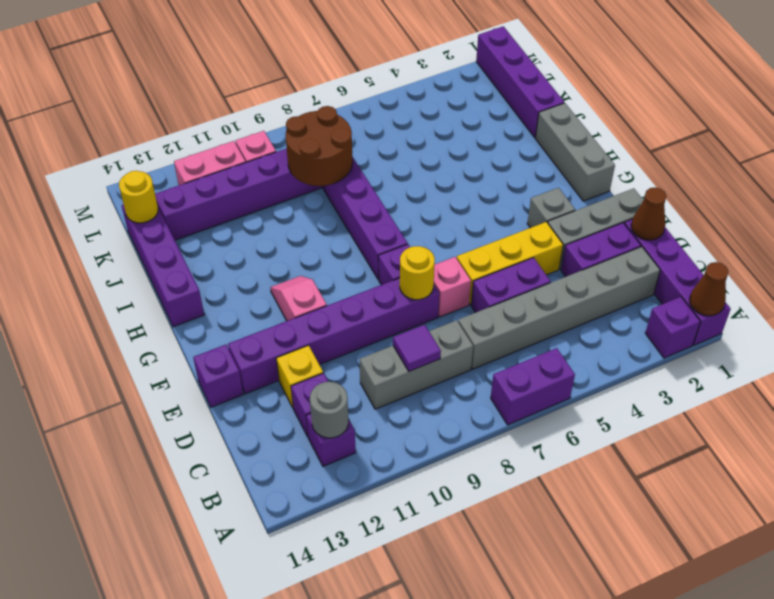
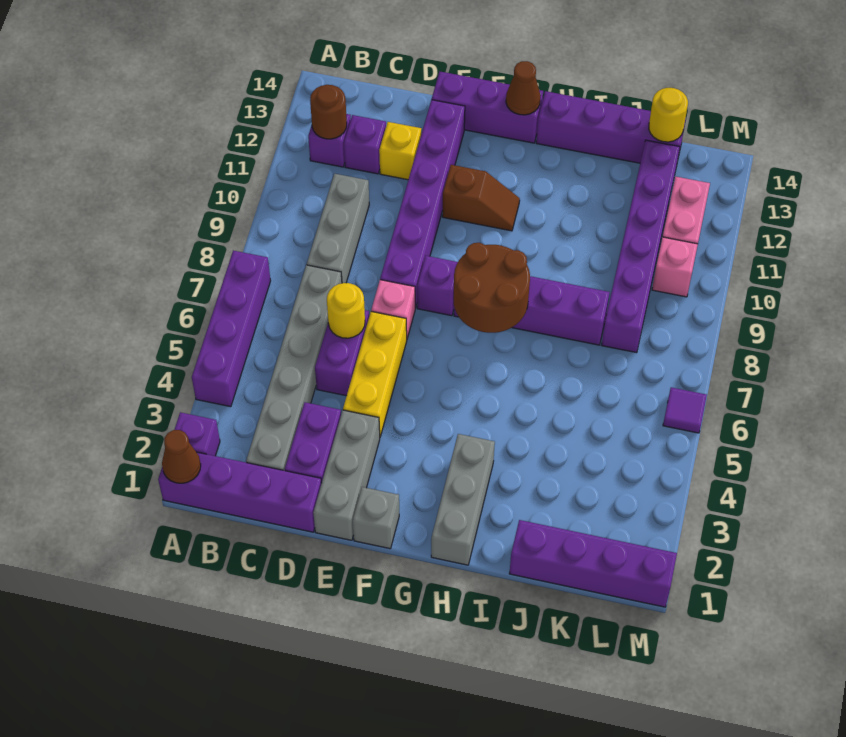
purple 1x2 brick [491,348,575,425] -> purple 1x4 brick [192,251,271,407]
grey 1x1 round brick [310,382,349,438] -> brown 1x1 round brick [310,85,347,139]
purple 1x1 tile [393,325,441,371] -> purple 1x1 tile moved to [663,387,707,433]
brown 1x1 cone [631,187,666,240] -> brown 1x1 cone moved to [506,61,541,115]
yellow 1x1 round brick [400,246,435,300] -> yellow 1x1 round brick moved to [327,283,365,338]
purple 1x1 brick [193,345,243,407] -> purple 1x3 brick [432,72,543,143]
grey 1x1 brick [527,188,575,228] -> grey 1x1 brick moved to [353,487,399,549]
pink 1x2 slope [270,276,327,321] -> brown 1x2 slope [442,165,520,231]
grey 1x3 brick [535,103,615,201] -> grey 1x3 brick turned to [431,434,495,565]
brown 2x2 round brick [286,106,353,186] -> brown 2x2 round brick moved to [453,243,530,333]

